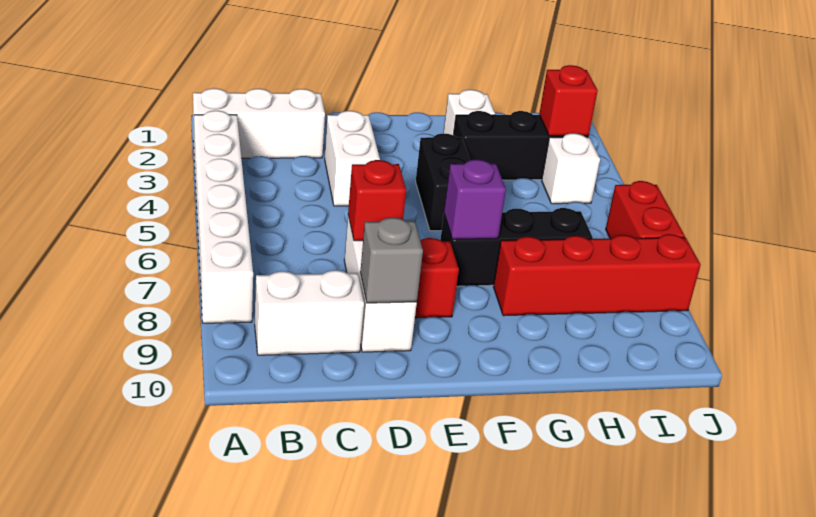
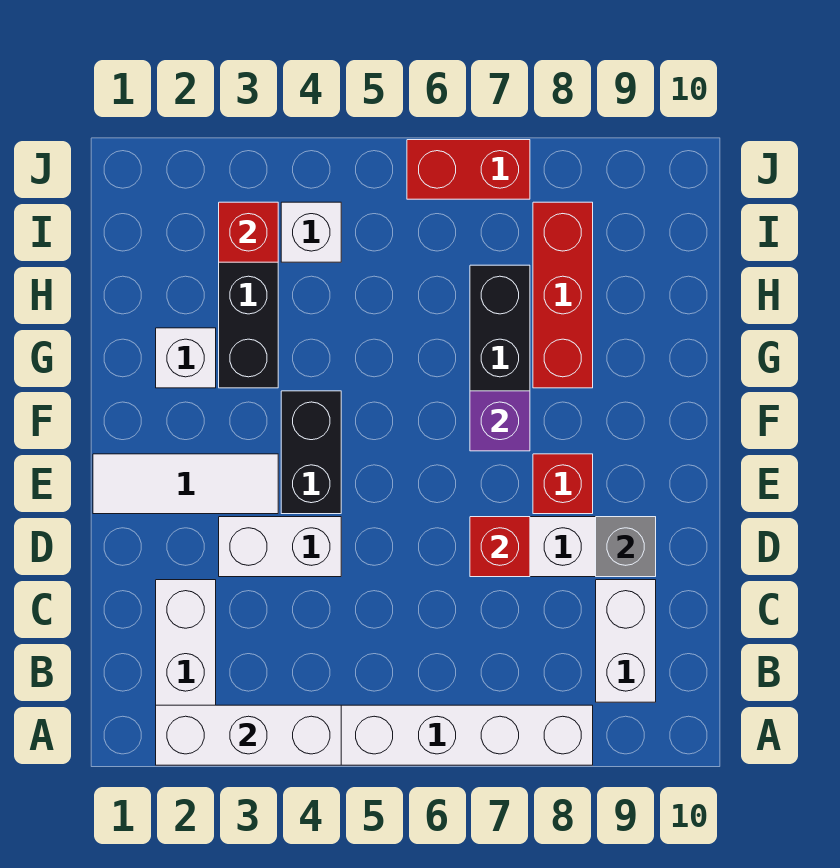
none -> white 1x3 brick [156,705,341,765]
none -> white 1x3 tile [93,454,278,514]
black 1x2 brick [416,134,470,231] -> black 1x2 brick turned to [281,391,341,514]
red 1x4 brick [493,234,701,316] -> red 1x3 brick [533,202,593,388]

